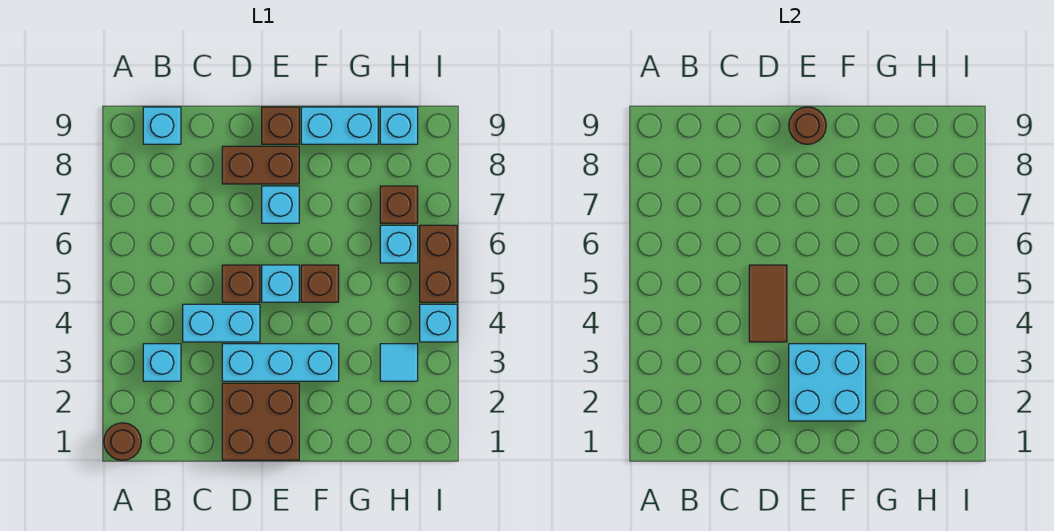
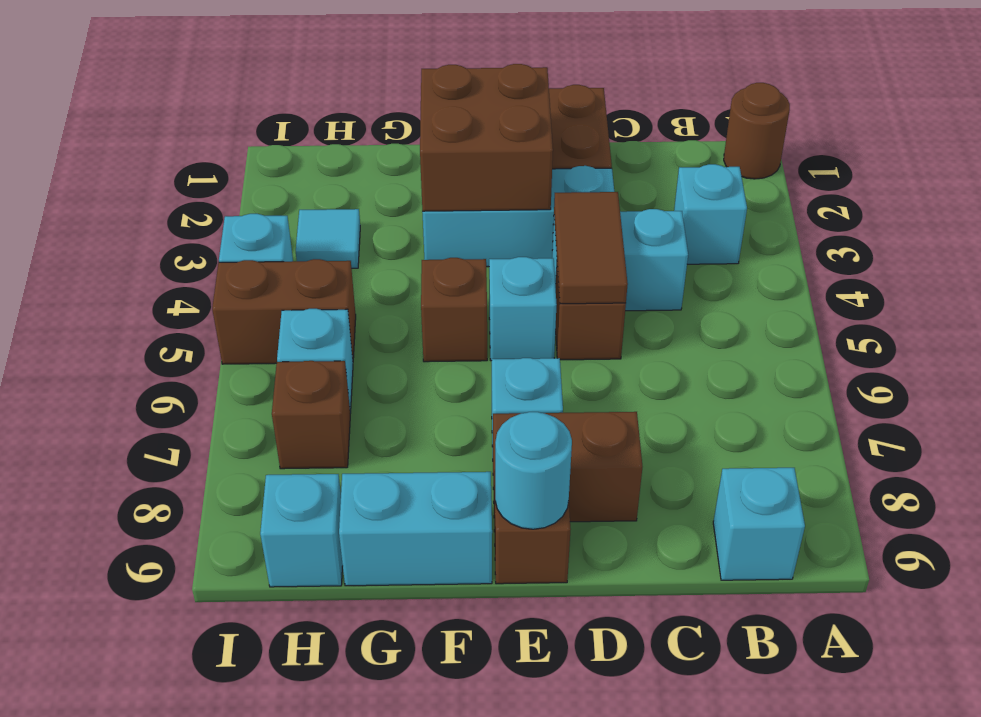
cyan 2x2 brick [789,344,866,421] -> brown 2x2 brick [420,64,553,211]
brown 1x1 round brick [789,107,826,144] -> cyan 1x1 round brick [495,412,572,529]
brown 1x2 brick [420,225,457,302] -> brown 1x2 brick turned to [212,259,356,364]

